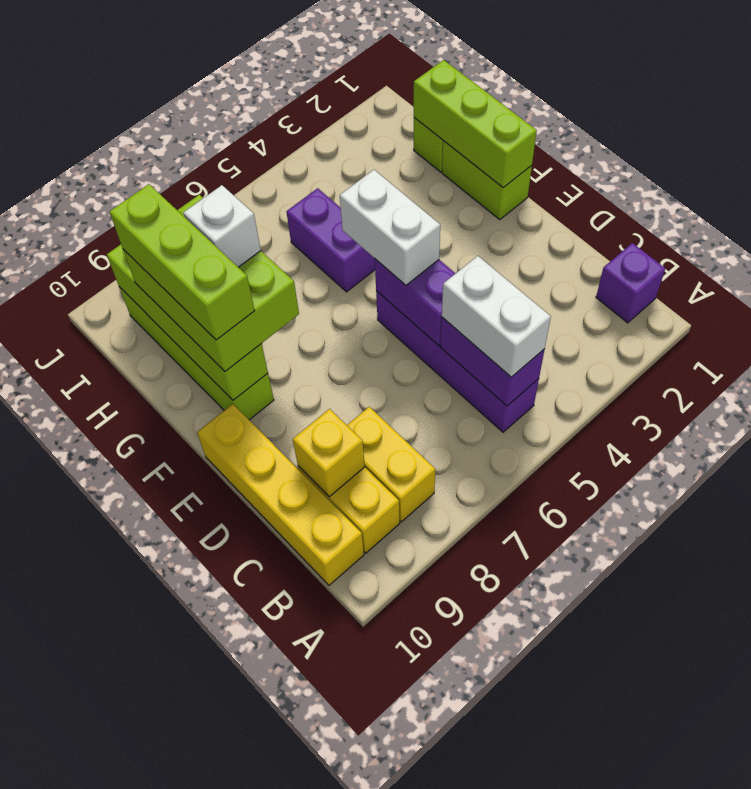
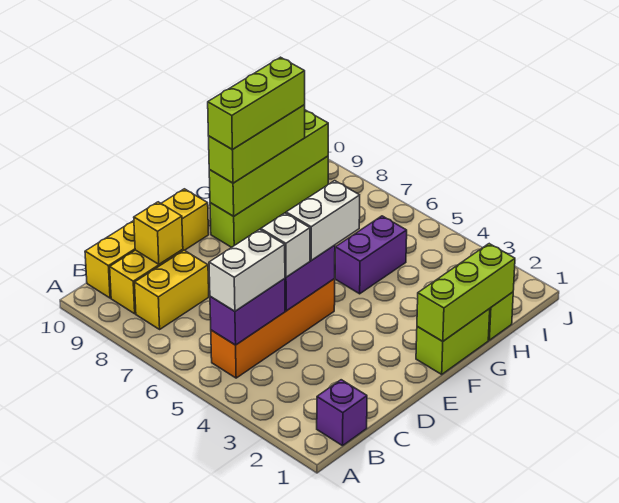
purple 1x4 brick [376,291,539,432] -> orange 1x4 brick [211,279,335,378]
lime 2x3 brick [123,195,299,371] -> lime 1x3 brick [209,105,305,183]
white 1x1 brick [183,185,261,267] -> white 1x1 brick moved to [261,213,310,277]

